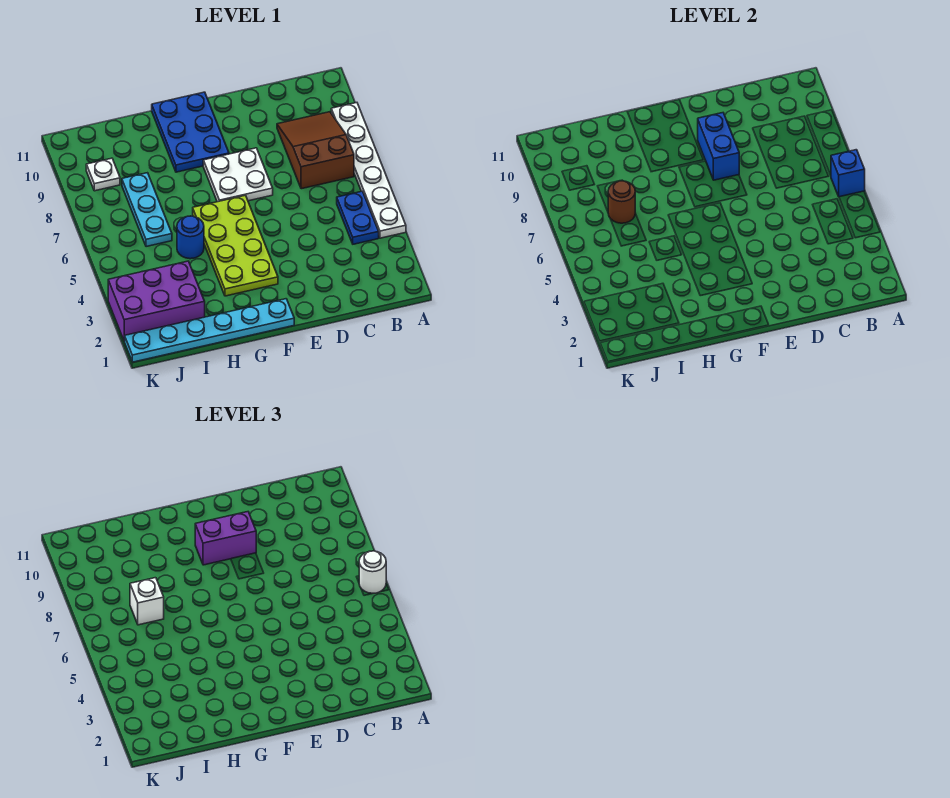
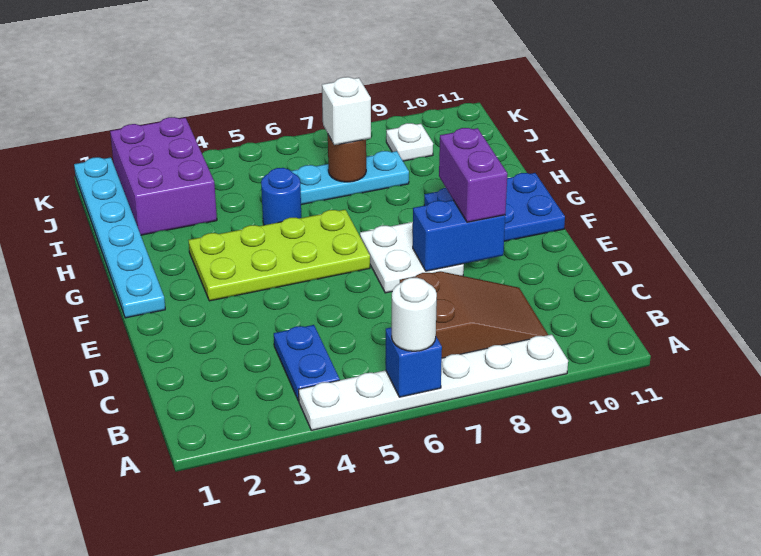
blue 1x2 plate [337,191,379,244] -> blue 1x2 plate turned to [274,325,340,401]

